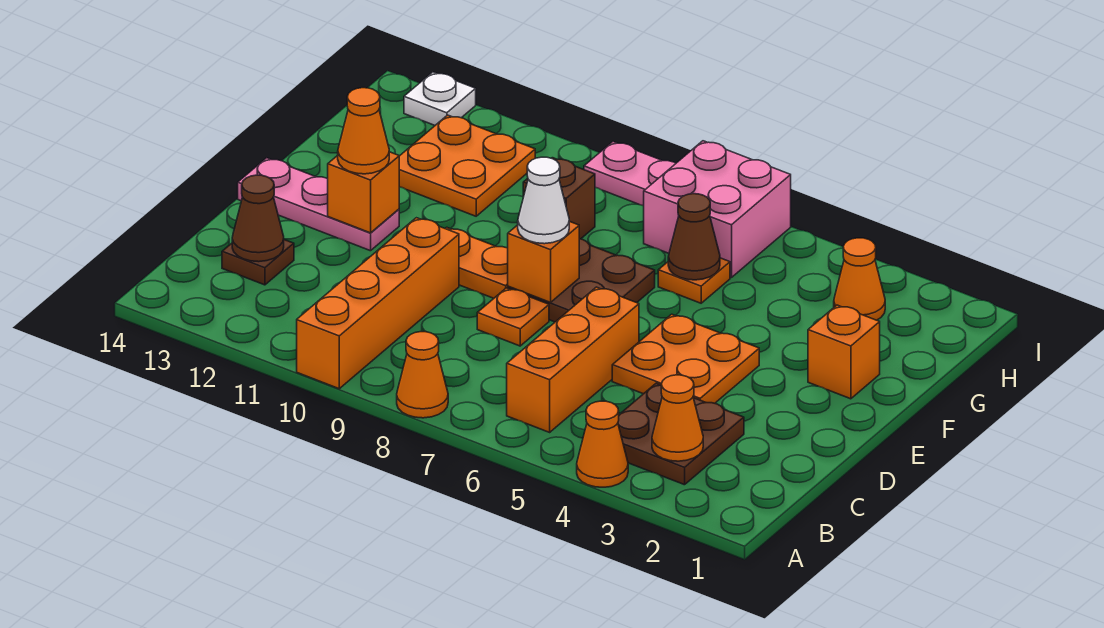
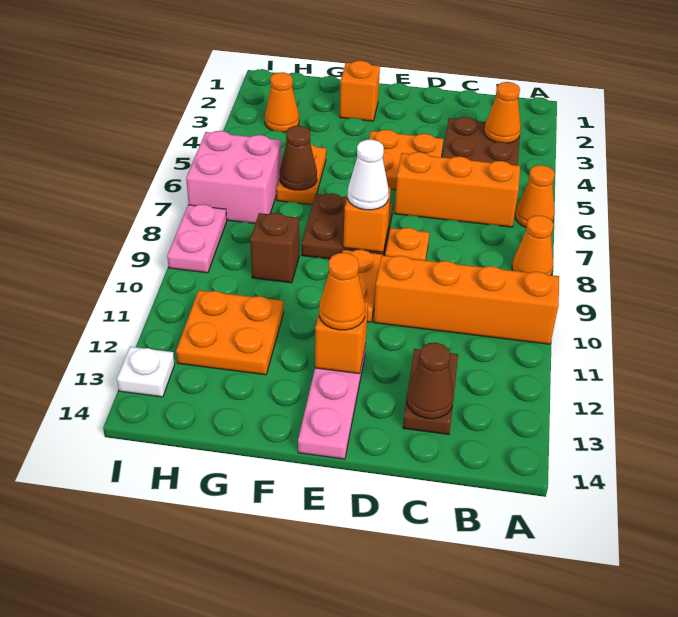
orange 1x1 cone [577,401,628,487] -> orange 1x1 cone moved to [515,165,555,227]
brown 1x1 plate [222,240,294,285] -> brown 1x2 plate [403,349,458,434]
orange 1x1 plate [658,258,730,303] -> orange 1x2 plate [276,144,326,205]

